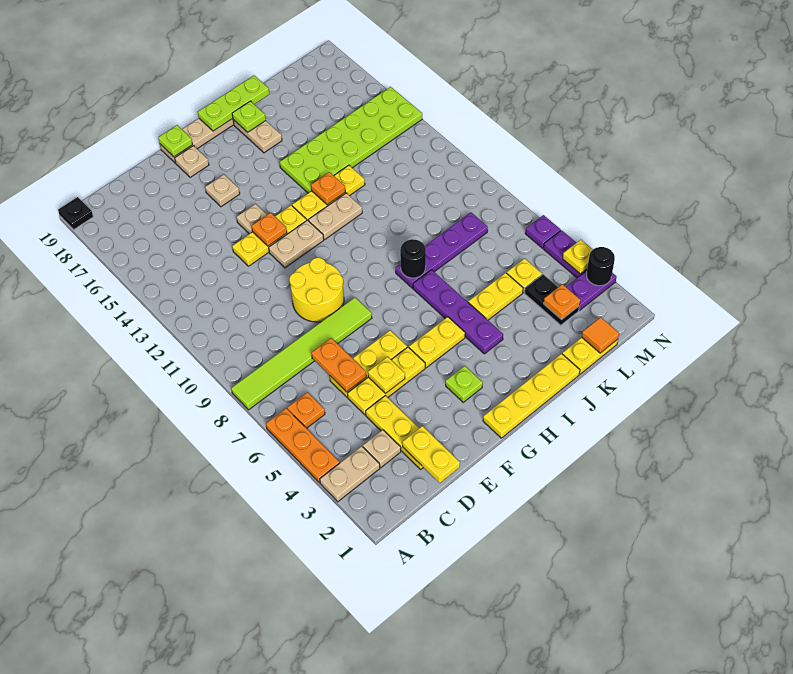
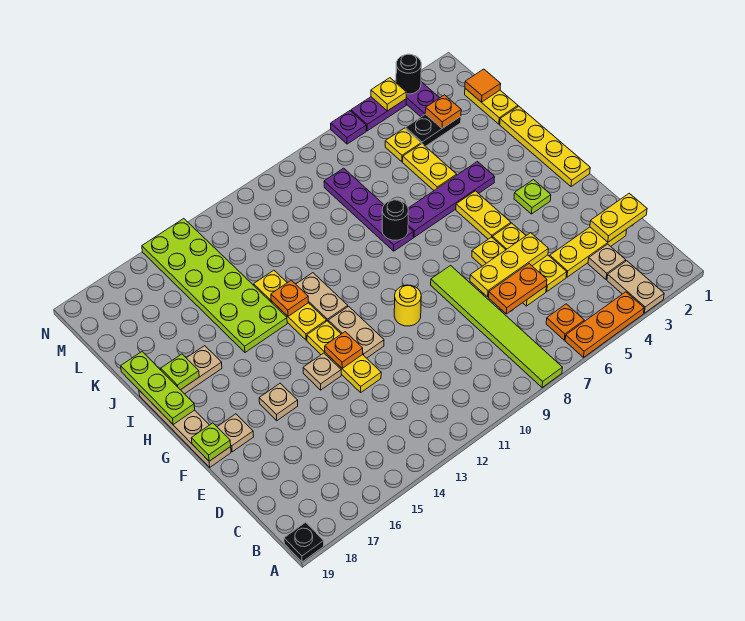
yellow 1x1 plate [368,357,405,393] -> yellow 1x3 plate [470,233,548,297]
yellow 2x2 round brick [289,258,344,322] -> yellow 1x1 round brick [394,285,421,326]

